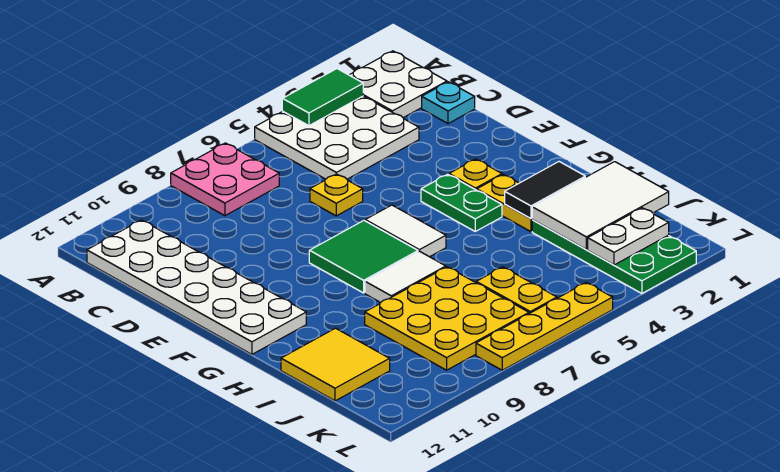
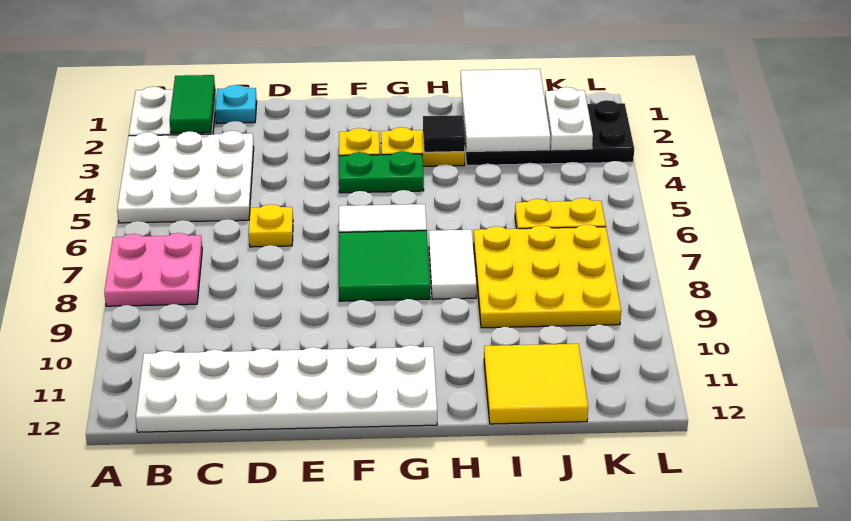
green 1x2 tile [282,69,363,126] -> green 1x2 tile moved to [170,75,215,133]
black 1x2 tile [505,162,585,219] -> black 1x1 tile [423,115,465,152]
green 2x4 plate [532,220,696,294] -> black 2x4 plate [463,100,634,165]
yellow 1x4 plate [476,283,613,370] -> none

